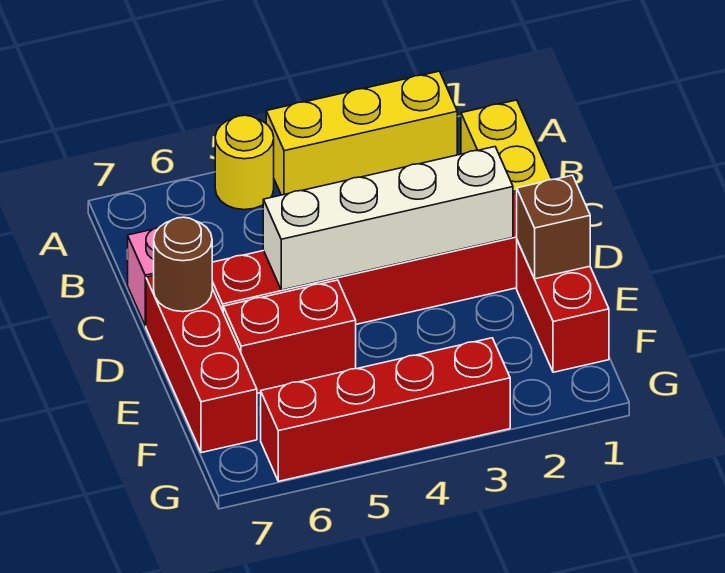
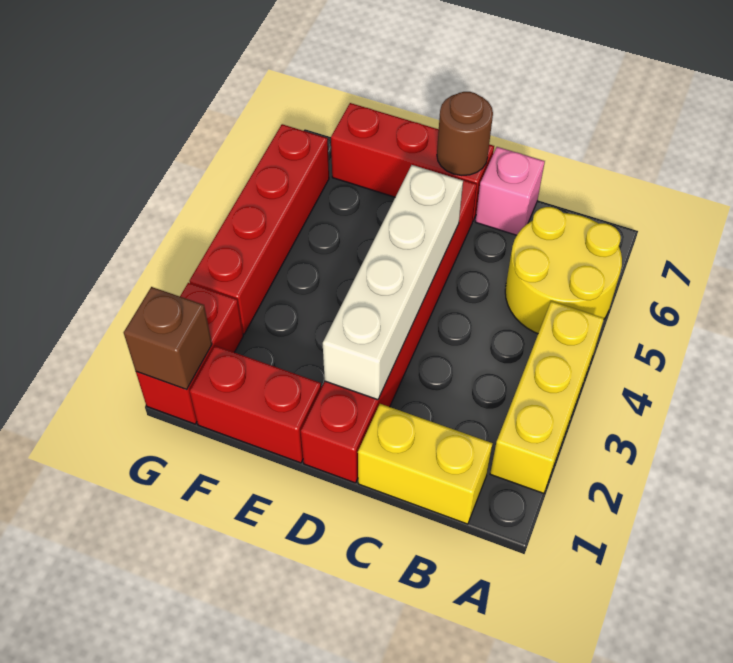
yellow 1x1 round brick [215,115,274,210] -> yellow 2x2 round brick [505,207,622,334]
brown 1x1 brick [517,175,590,279] -> brown 1x1 brick moved to [124,287,212,389]
red 1x2 brick [223,280,356,393] -> red 1x2 brick moved to [136,283,243,424]

